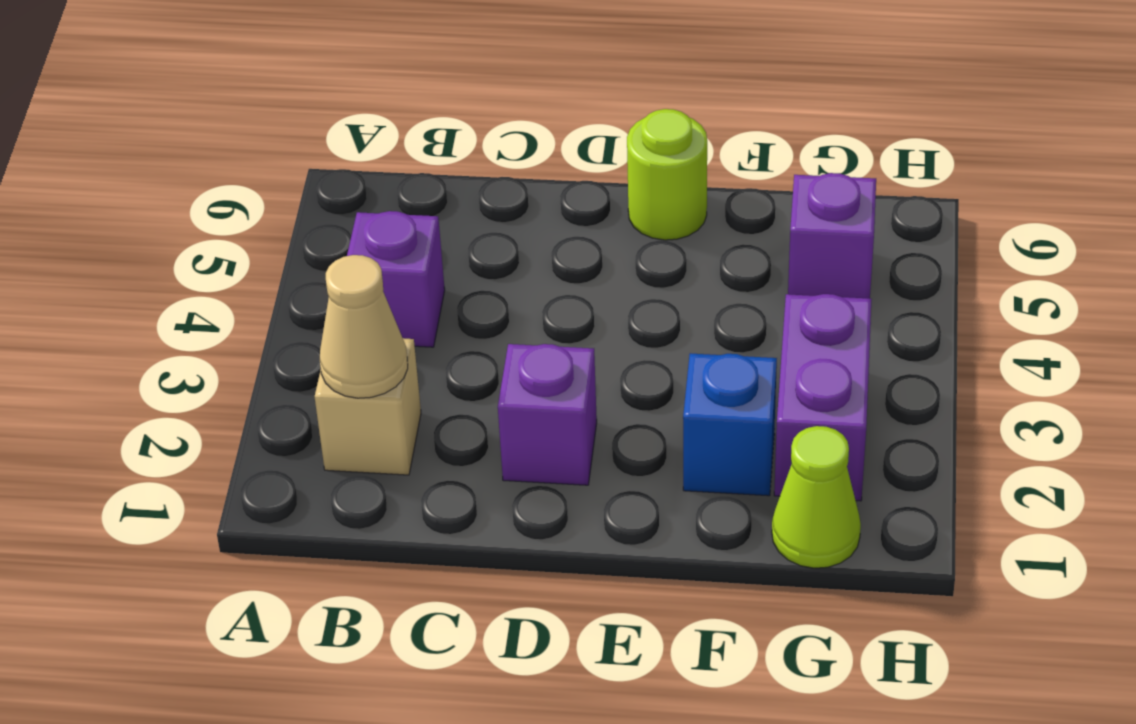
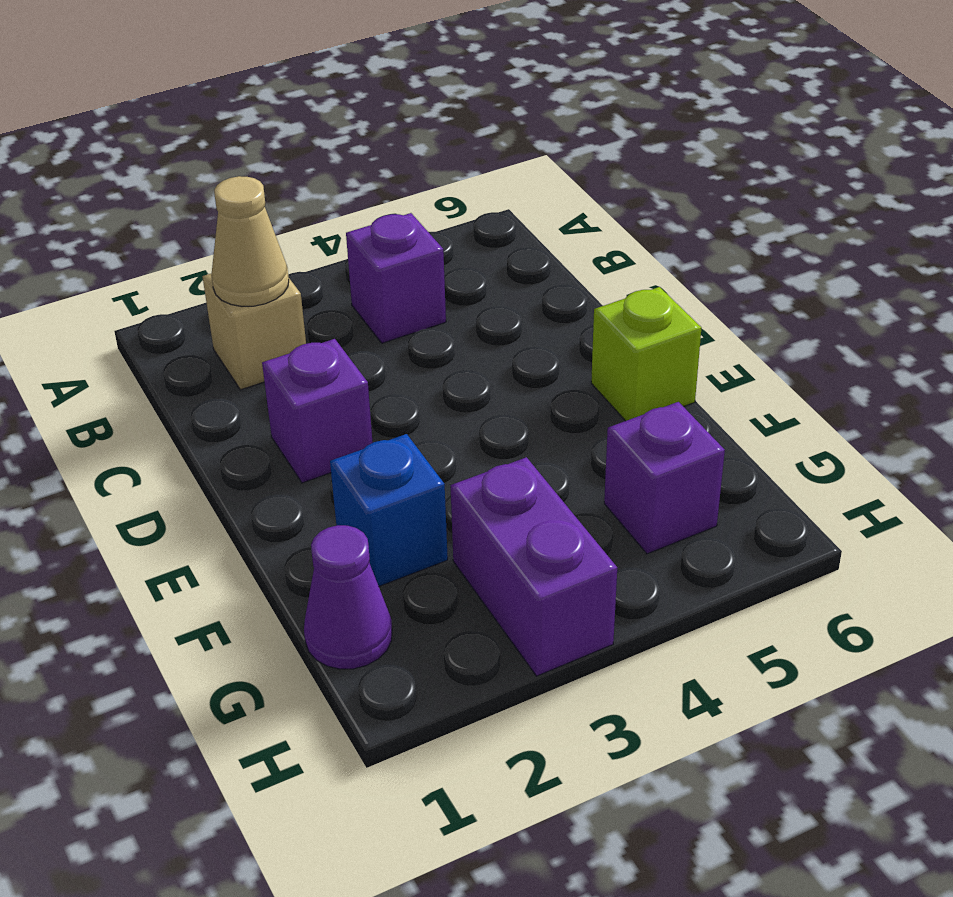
lime 1x1 round brick [627,109,707,240] -> lime 1x1 brick [591,287,701,421]
lime 1x1 cone [772,426,861,568] -> purple 1x1 cone [304,525,392,669]
purple 1x2 brick [774,294,872,501] -> purple 1x2 brick turned to [450,457,617,676]

